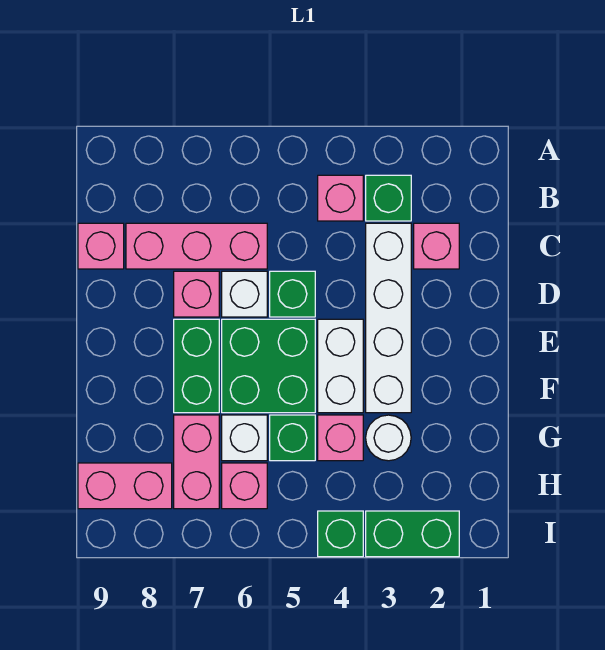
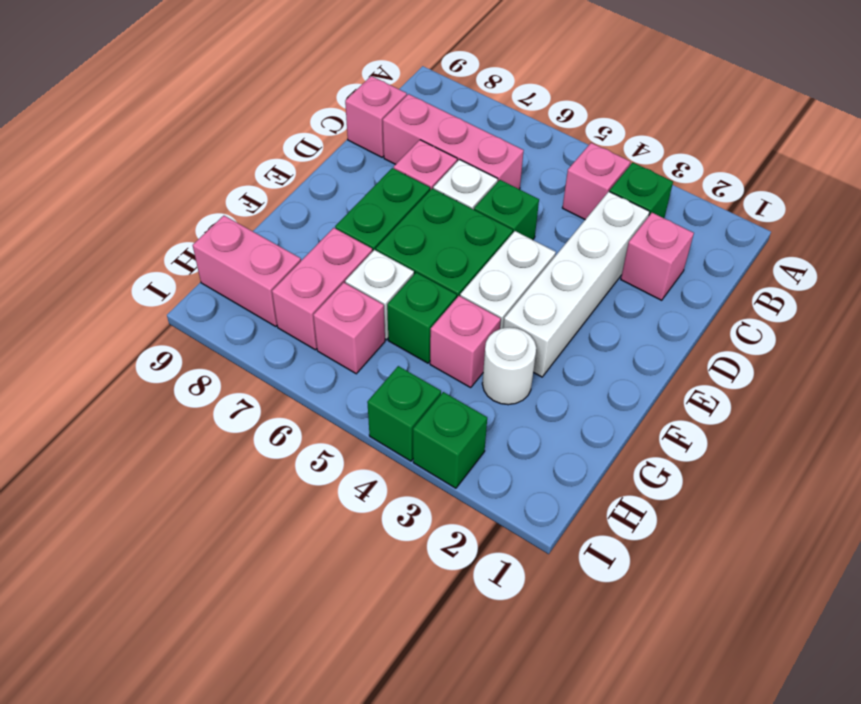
green 1x2 brick [366,511,459,557] -> green 1x1 brick [413,392,487,488]

